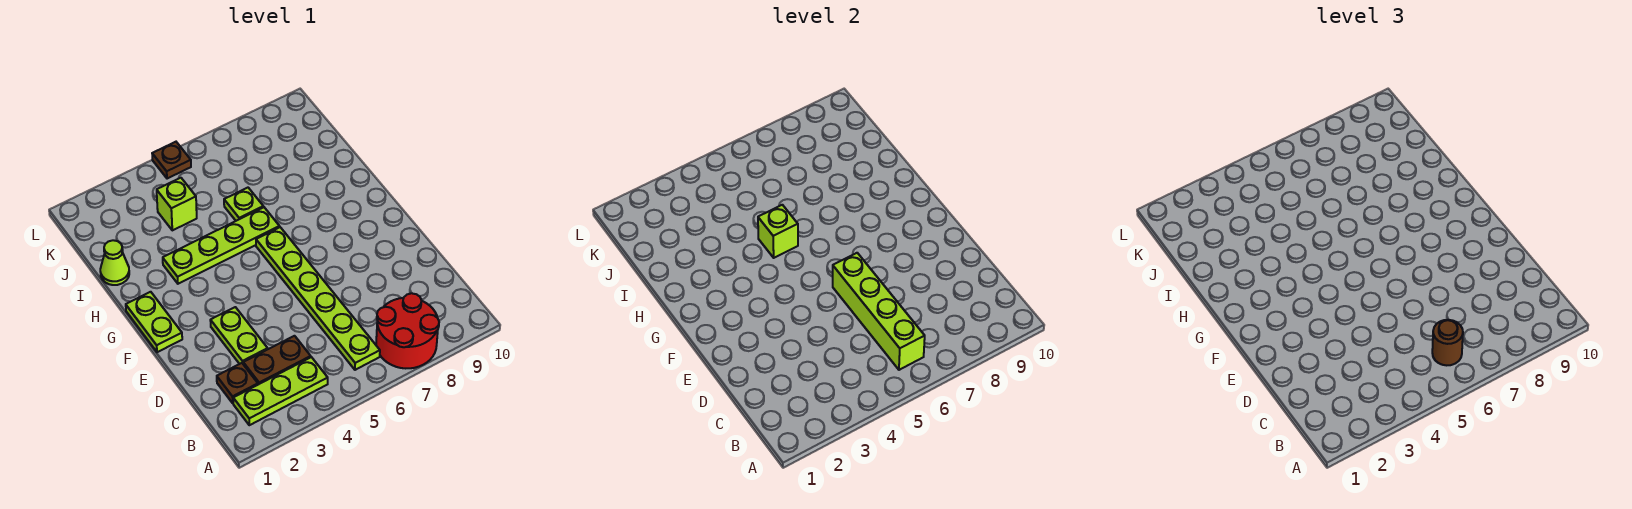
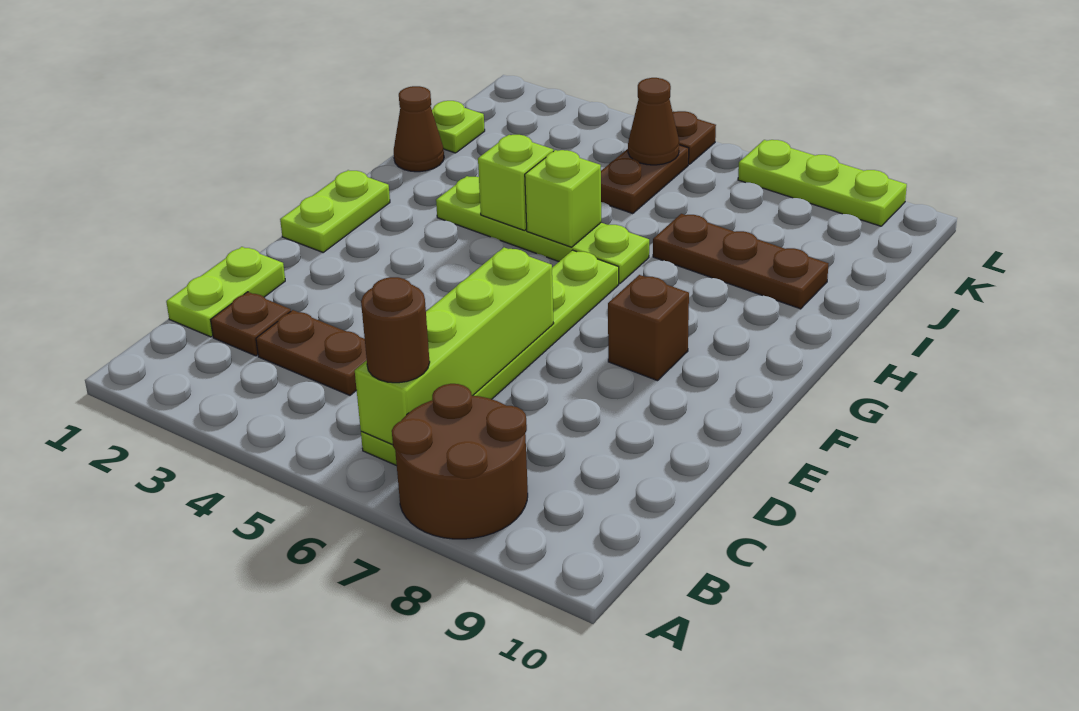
red 2x2 round brick [376,293,439,368] -> brown 2x2 round brick [392,384,528,539]
lime 1x3 plate [233,357,328,425] -> lime 1x3 plate moved to [738,140,907,226]
lime 1x2 plate [210,307,268,364] -> lime 1x2 plate moved to [166,247,285,337]
none -> brown 1x1 brick [608,275,689,381]
lime 1x1 cone [100,240,129,285] -> brown 1x1 cone [394,86,444,172]
lime 1x1 plate [224,188,263,221] -> lime 1x1 plate moved to [432,101,485,153]
none -> brown 1x3 plate [653,214,828,309]
lime 1x1 brick [157,178,197,230] -> lime 1x1 brick moved to [478,135,553,231]
none -> brown 1x2 plate [601,145,689,214]
none -> brown 1x1 cone [628,78,679,165]

